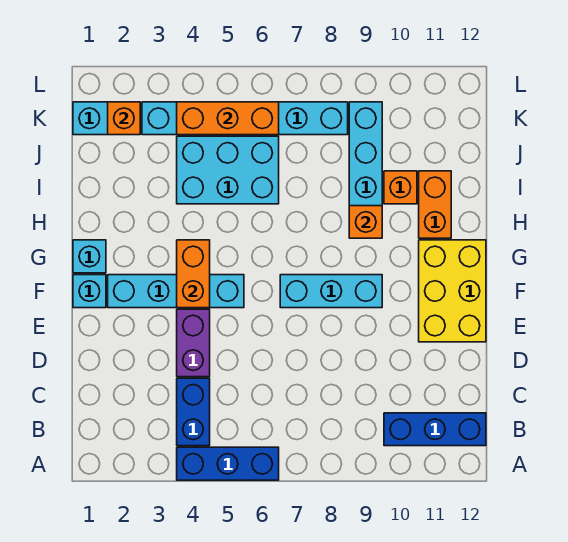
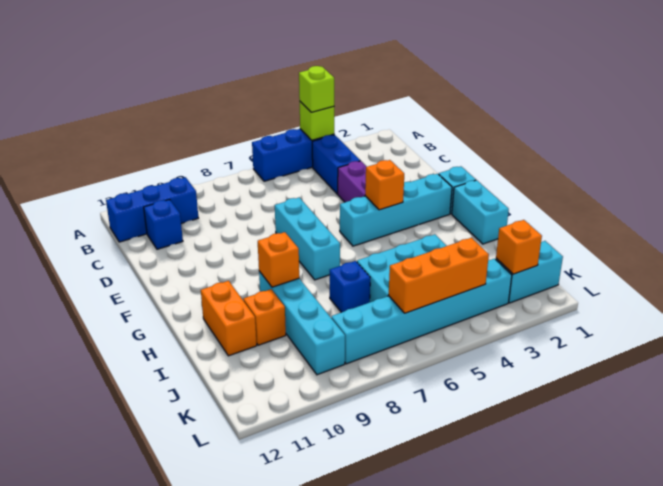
none -> lime 1x1 brick [300,102,334,140]
none -> lime 1x1 brick [299,66,334,112]
none -> blue 1x1 brick [144,200,183,249]
yellow 2x3 brick [419,240,486,342] -> none
orange 1x2 brick [177,240,210,308] -> orange 1x1 brick [365,160,404,210]
cyan 1x3 brick [280,275,382,308] -> cyan 1x3 brick turned to [275,197,340,280]
cyan 1x1 brick [73,240,106,273] -> cyan 1x2 brick [452,180,509,244]
none -> blue 1x1 brick [330,261,370,312]

